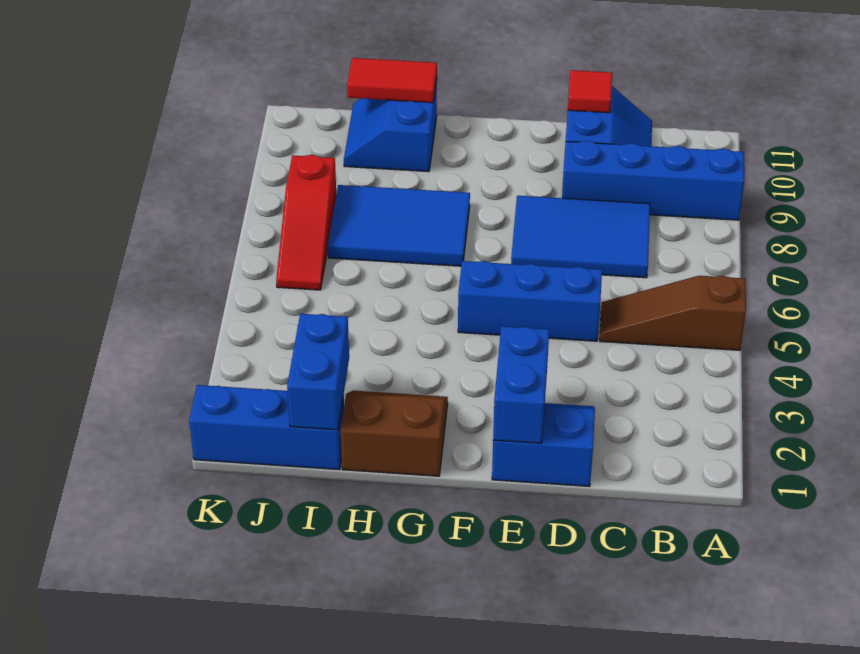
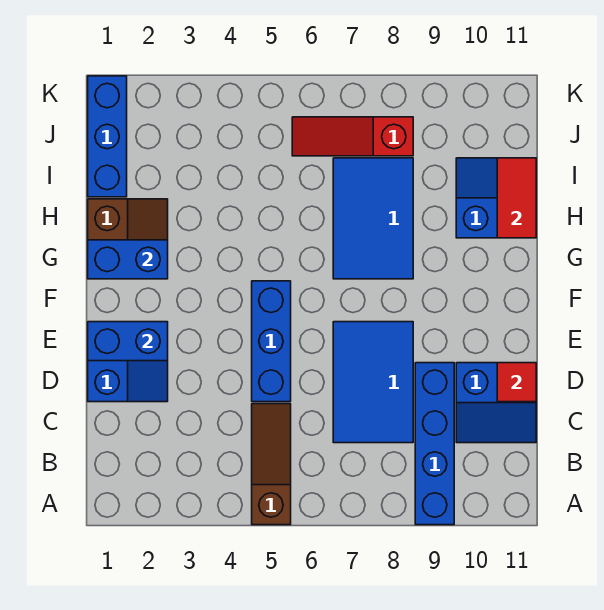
blue 1x2 brick [287,314,349,430] -> blue 1x2 brick moved to [88,240,168,279]

